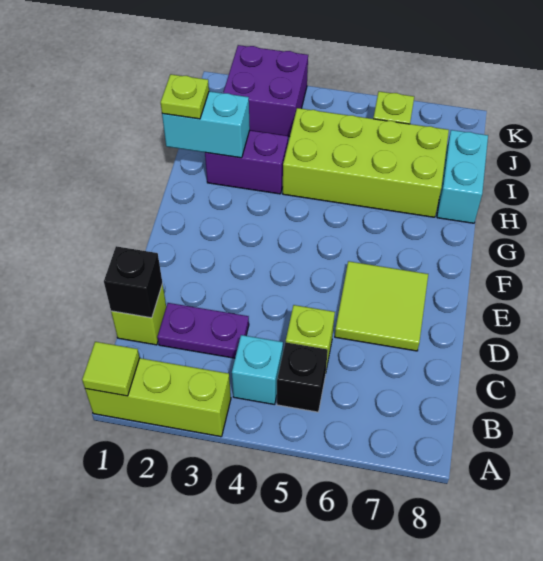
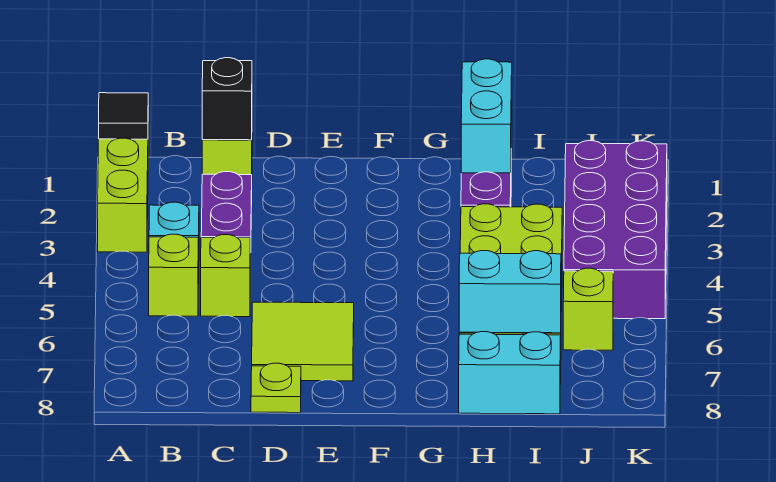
lime 1x1 tile [82,342,140,396] -> black 1x1 tile [99,93,148,139]
black 1x1 brick [277,342,328,412] -> lime 1x1 brick [149,234,198,316]
lime 1x1 plate [161,74,209,119] -> lime 1x1 plate moved to [251,363,301,413]
none -> cyan 1x2 brick [459,251,561,333]
purple 2x2 brick [223,45,308,137] -> purple 2x4 brick [564,141,667,319]

